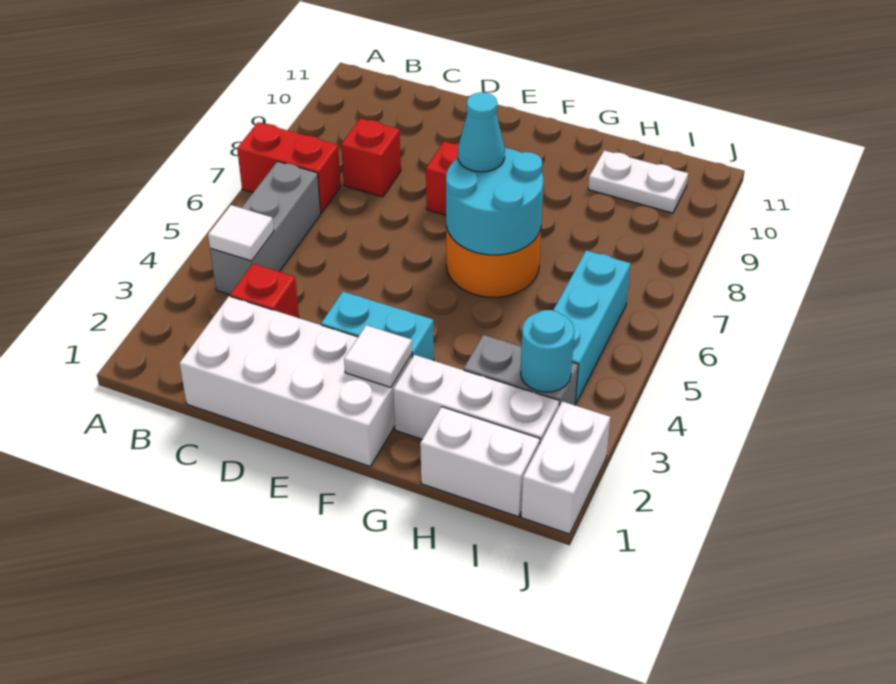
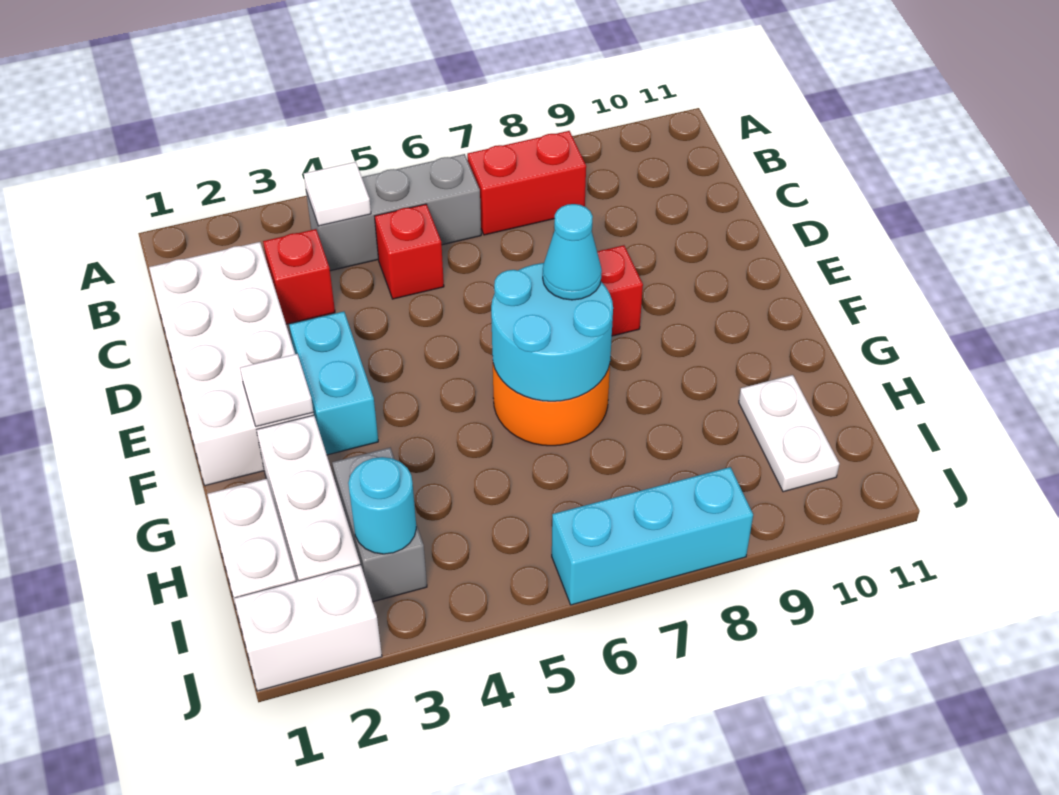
red 1x2 brick [237,122,341,213] -> red 1x2 brick turned to [467,131,586,235]
red 1x1 brick [341,118,401,197] -> red 1x1 brick moved to [375,204,444,299]
cyan 1x3 brick [553,250,631,404] -> cyan 1x3 brick moved to [552,467,753,605]

